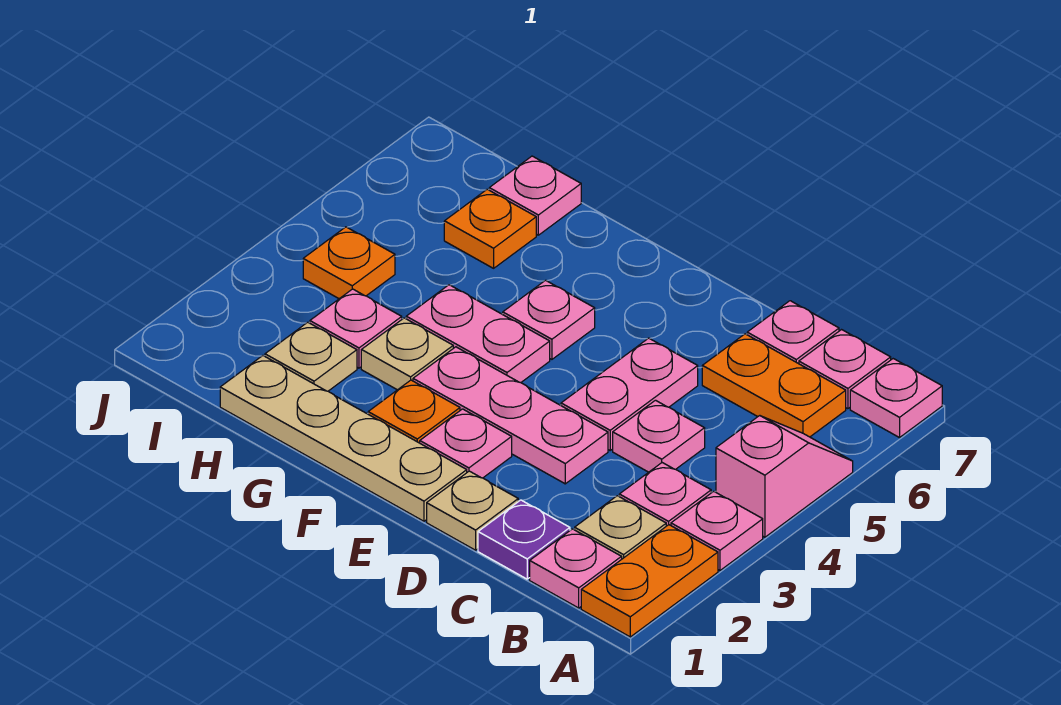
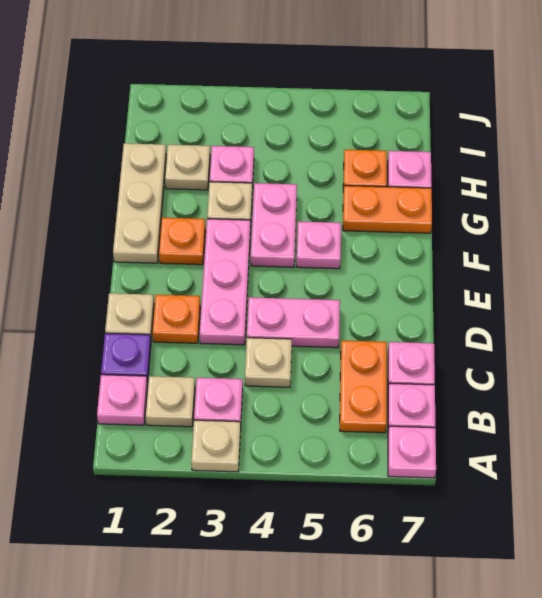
orange 1x2 plate [581,525,718,637] -> orange 1x2 plate moved to [343,186,432,233]
pink 1x1 plate [671,491,763,570] -> tan 1x1 plate [191,420,241,472]
pink 1x2 slope [716,416,853,537] -> none
pink 1x1 plate [613,400,705,472] -> tan 1x1 plate [245,338,292,387]
tan 1x4 plate [220,356,467,521] -> tan 1x3 plate [113,143,166,263]
pink 1x1 plate [420,409,512,478] -> none
orange 1x1 plate [303,227,395,299] -> orange 1x1 plate moved to [152,295,200,343]

